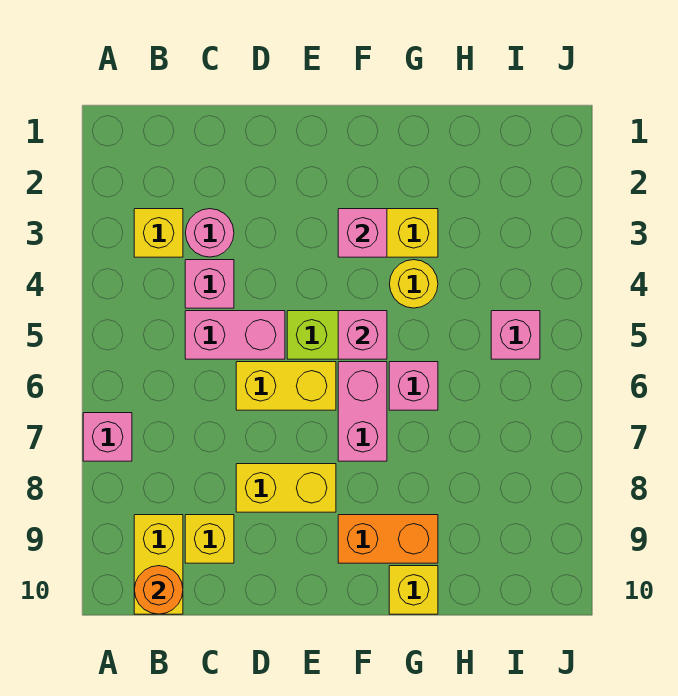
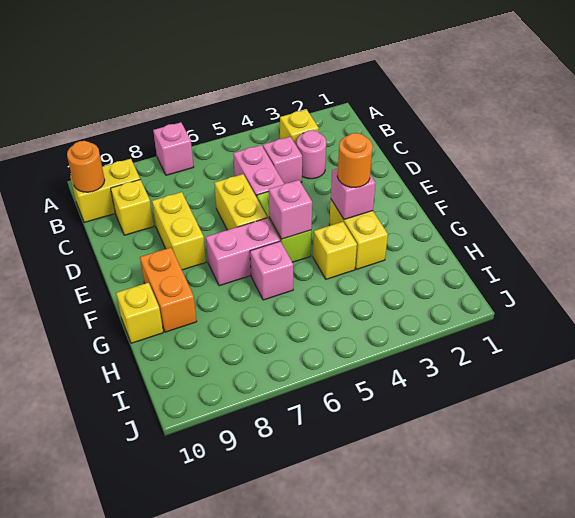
none -> orange 1x1 round brick [337,133,373,187]
yellow 1x1 round brick [390,260,438,308] -> yellow 1x1 brick [313,222,357,279]
pink 1x1 brick [491,311,540,359] -> none

